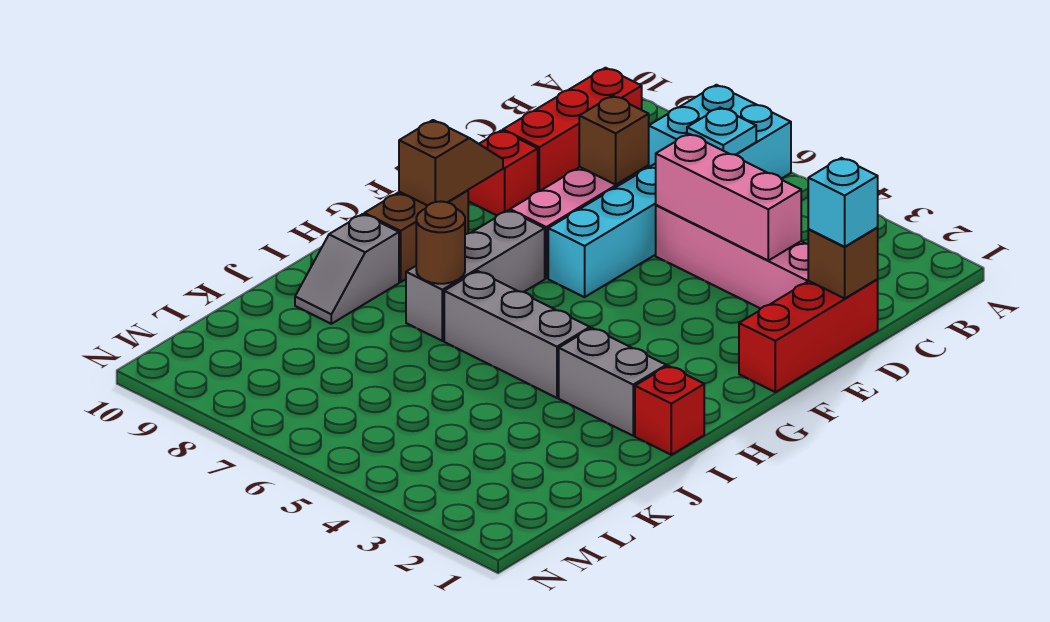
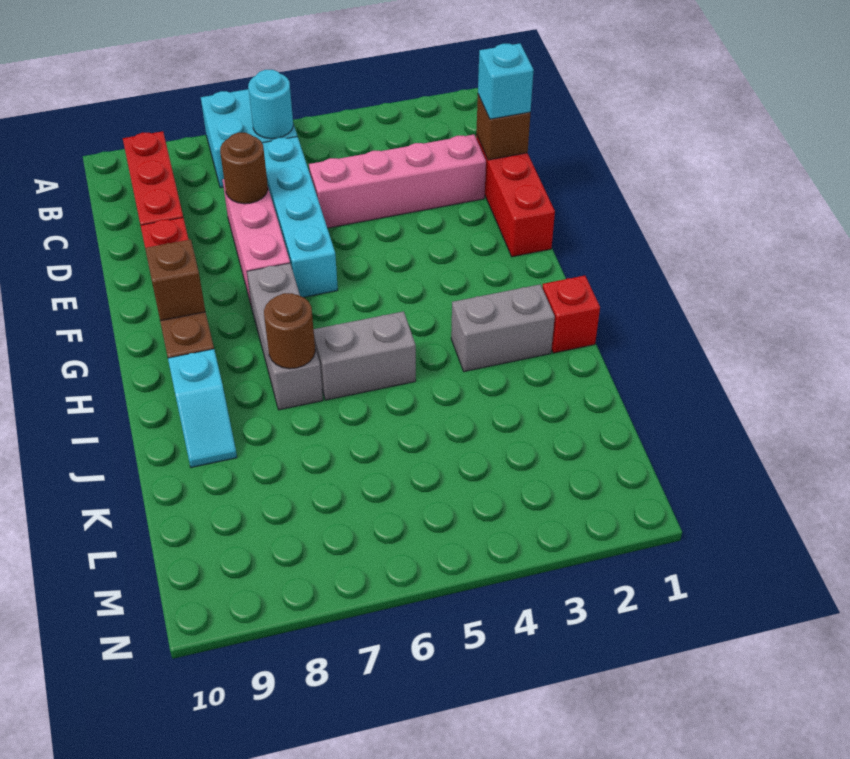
cyan 1x1 plate [687,108,756,155] -> cyan 1x1 round brick [248,70,293,139]
pink 1x3 brick [656,134,801,261] -> none
brown 1x1 brick [579,96,649,185] -> brown 1x1 round brick [220,133,268,204]
grey 1x3 brick [444,271,590,398] -> grey 1x2 brick [313,311,416,400]
grey 1x2 slope [295,214,399,324] -> cyan 1x2 slope [168,349,237,467]

